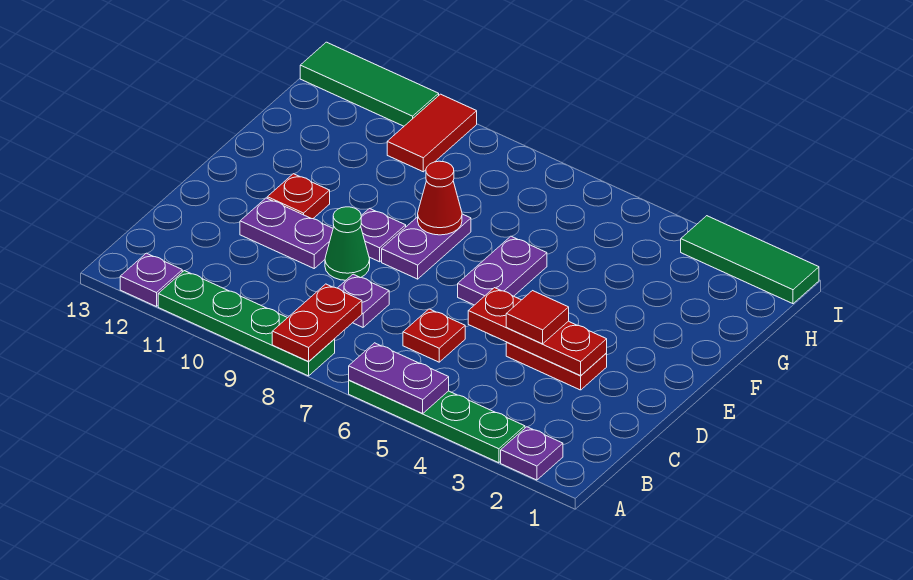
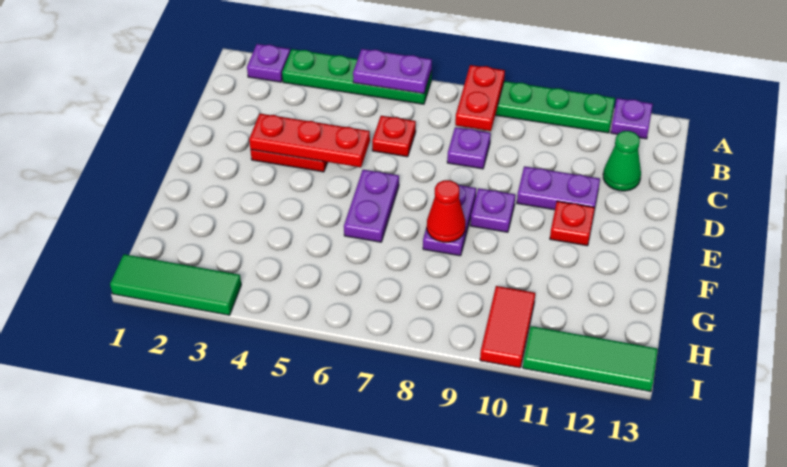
red 1x1 tile [506,291,569,344] -> none
green 1x1 cone [325,207,370,280] -> green 1x1 cone moved to [603,131,641,191]

